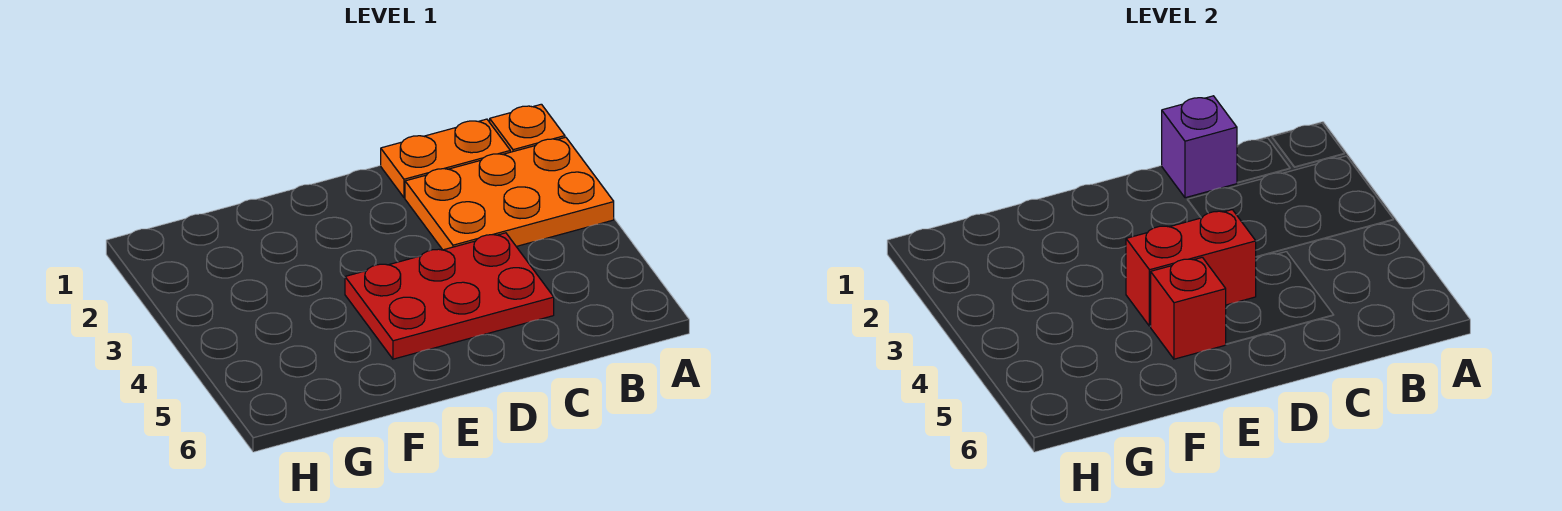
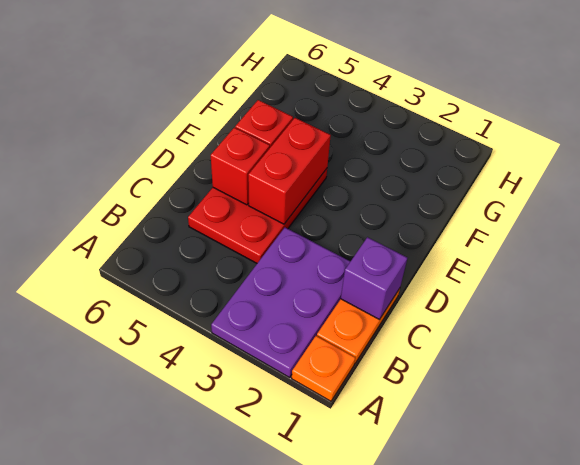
orange 2x3 plate [405,137,614,250] -> purple 2x3 plate [211,228,350,377]
none -> red 1x1 brick [211,128,270,205]

